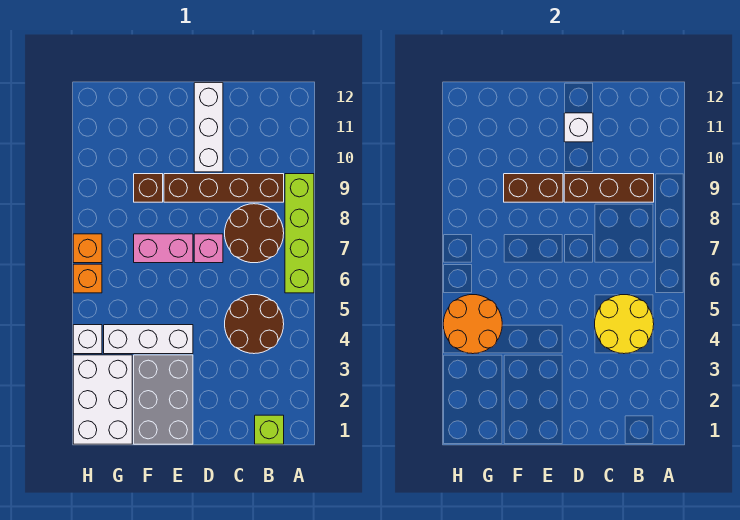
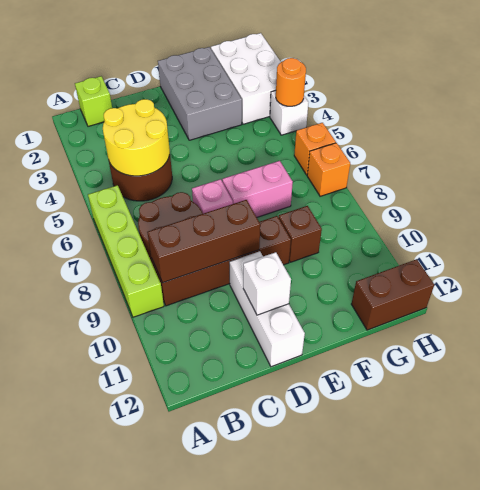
white 1x3 brick [104,325,193,354] -> none
brown 1x2 brick [504,174,563,202] -> brown 1x2 brick moved to [351,259,434,330]
orange 2x2 round brick [443,295,502,354] -> orange 1x1 round brick [276,58,306,106]

